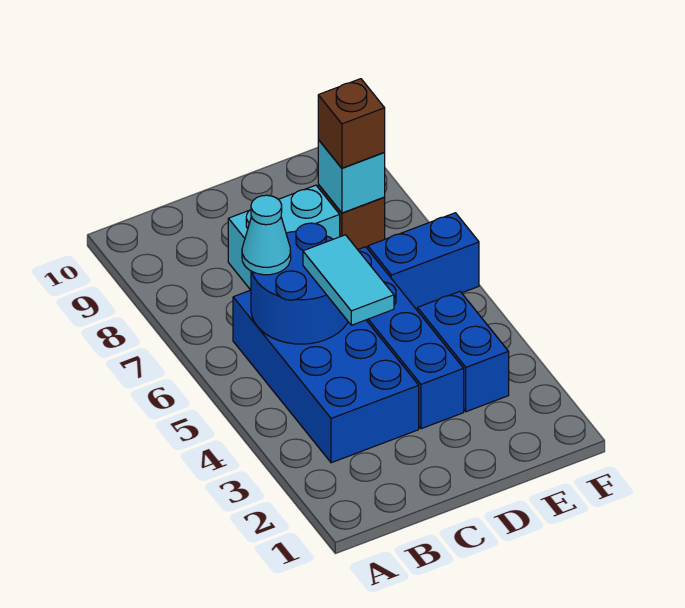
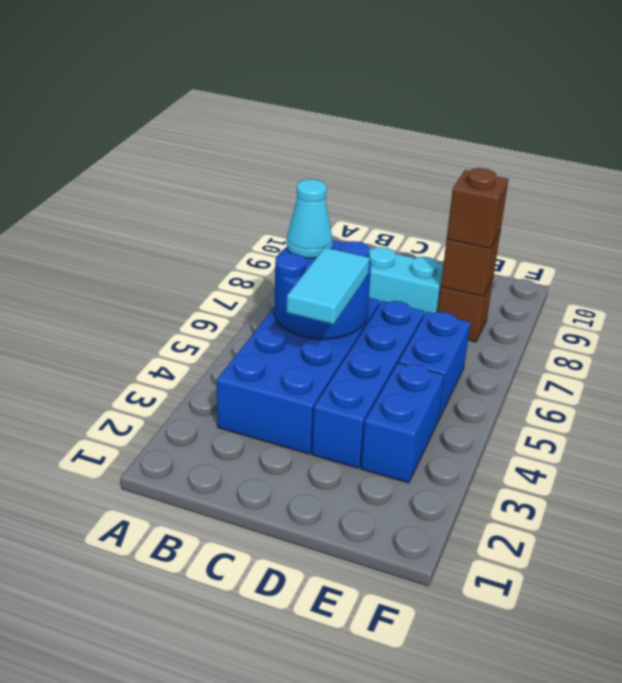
blue 1x2 brick [368,213,479,310] -> blue 1x2 brick turned to [398,312,471,421]
cyan 1x1 brick [318,140,385,213] -> brown 1x1 brick [441,230,501,297]

